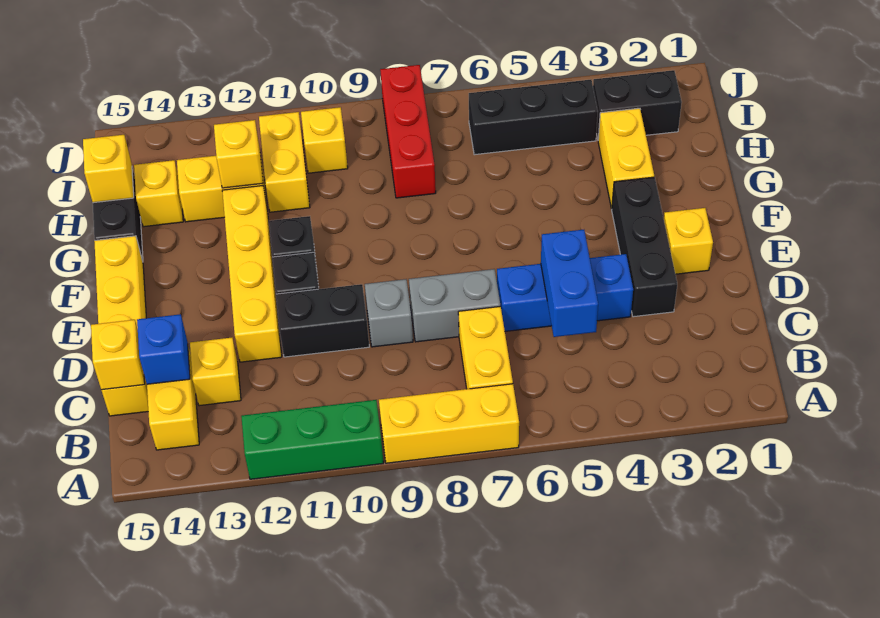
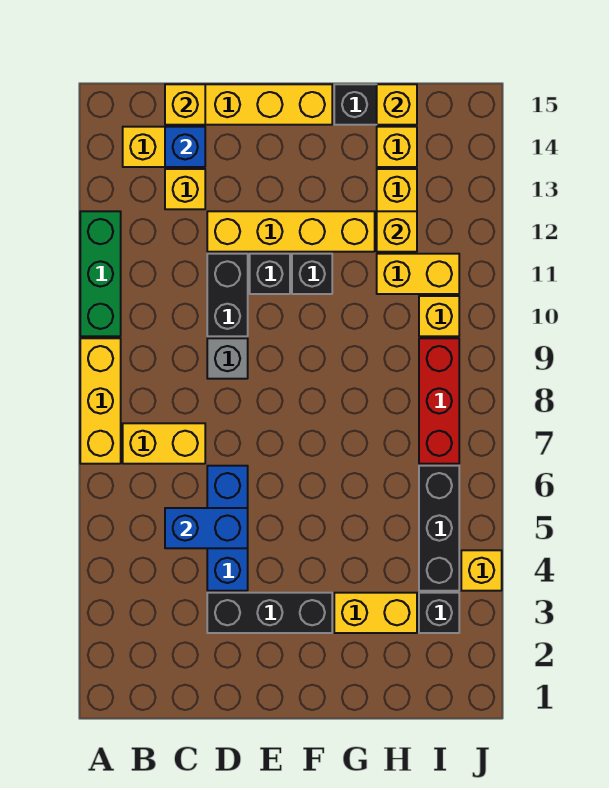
grey 1x2 brick [409,269,500,342] -> none
yellow 1x1 brick [664,208,713,274] -> yellow 1x1 brick moved to [461,550,502,591]
red 1x3 brick [380,65,436,198] -> red 1x3 brick turned to [419,338,459,464]
black 1x2 brick [593,70,682,139] -> black 1x1 brick [419,593,459,633]

